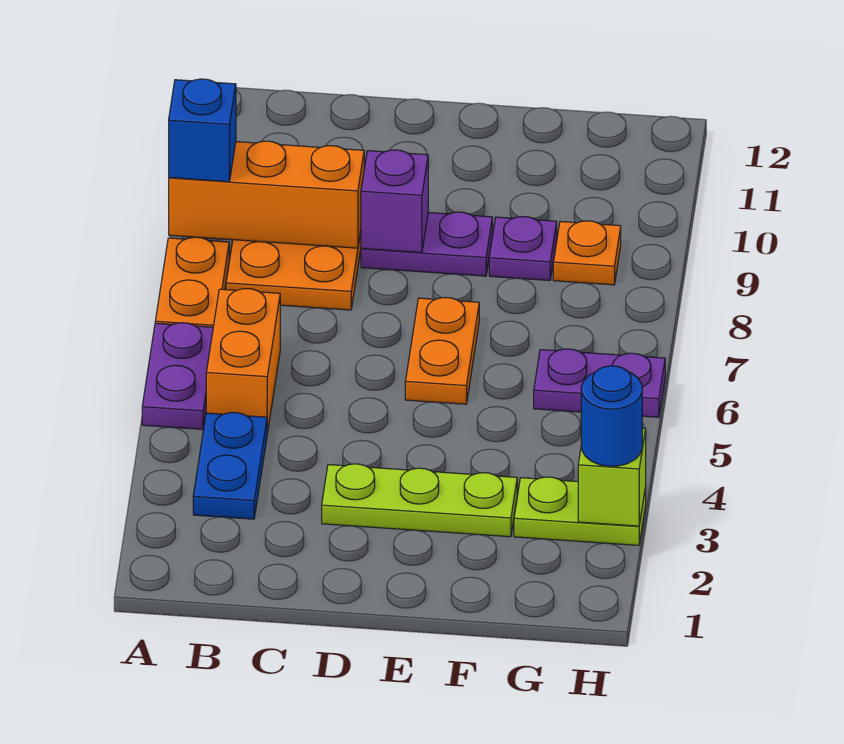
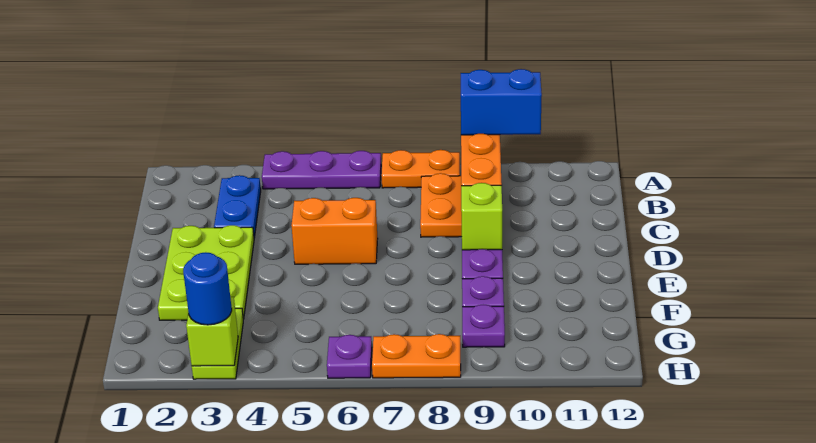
purple 1x2 plate [142,323,213,429] -> purple 1x3 plate [262,151,381,189]
blue 1x1 brick [169,79,236,182] -> blue 1x2 brick [461,69,542,135]
blue 1x2 plate [193,412,267,519] -> blue 1x2 plate turned to [214,175,261,238]
orange 1x2 brick [206,289,280,433] -> orange 1x2 brick moved to [291,198,378,264]
lime 1x3 plate [322,464,517,537] -> lime 2x3 plate [158,225,254,320]
purple 1x1 brick [361,150,428,253] -> lime 1x1 brick [461,183,502,250]
orange 1x2 plate [405,297,479,404] -> orange 1x2 plate moved to [372,334,461,378]
purple 1x2 plate [534,349,665,417] -> purple 1x1 plate [327,335,372,378]
orange 1x1 plate [553,221,621,285] -> purple 1x1 plate [462,305,505,347]

